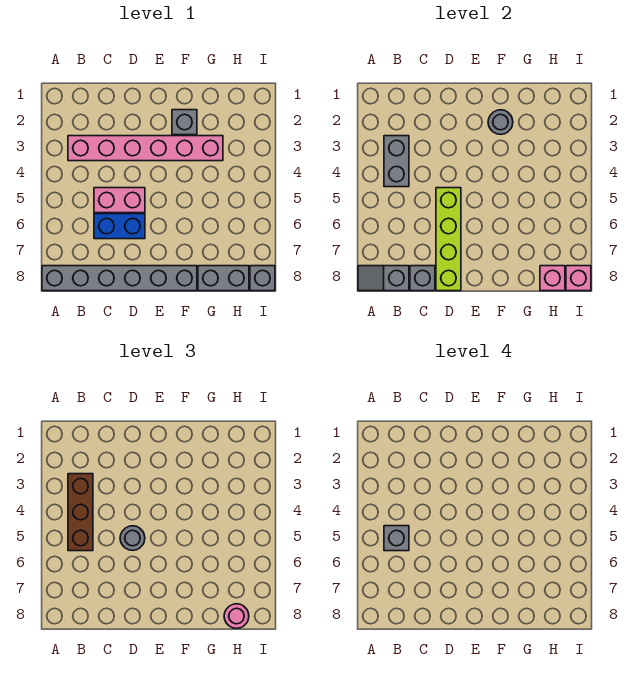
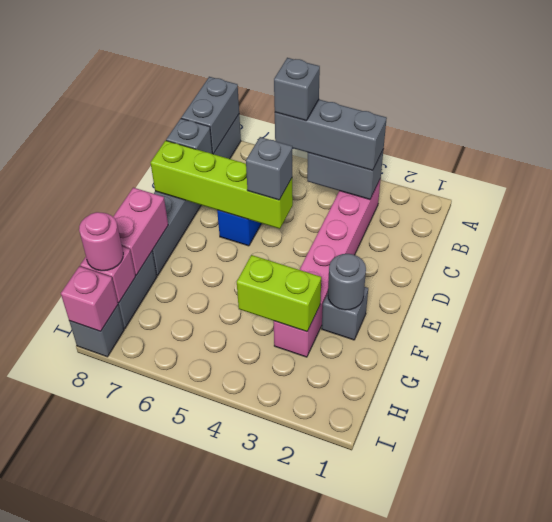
grey 1x2 slope [358,266,409,291] -> grey 1x2 brick [181,77,239,154]
brown 1x3 brick [68,474,93,551] -> grey 1x3 brick [275,100,387,171]
pink 1x2 brick [94,188,145,213] -> pink 1x2 brick moved to [113,188,168,275]
grey 1x1 round brick [120,526,145,550] -> grey 1x1 brick [246,137,292,200]
none -> lime 1x2 brick [237,255,321,332]

